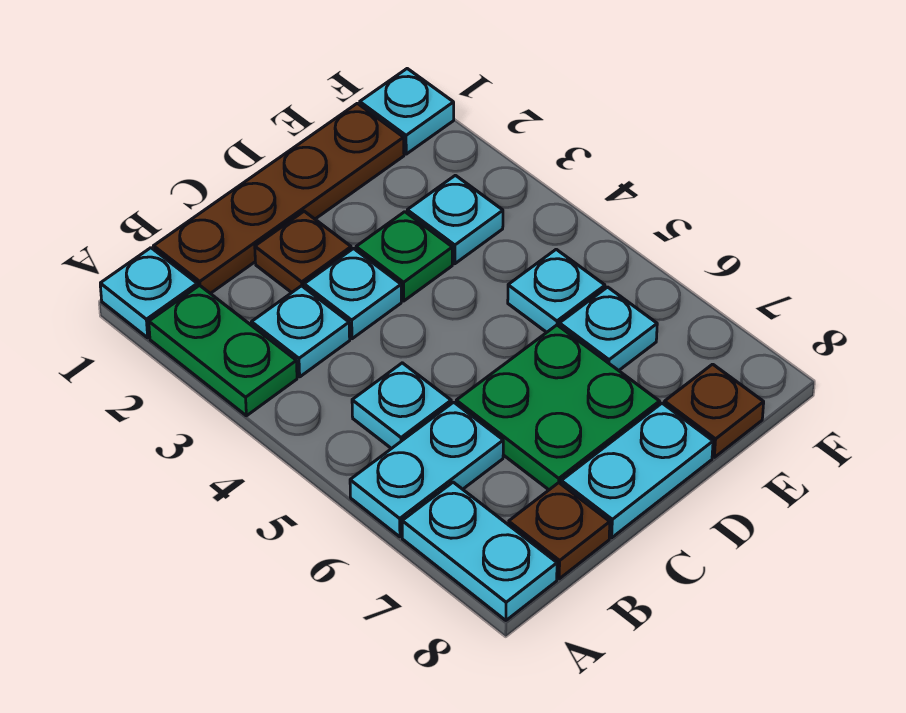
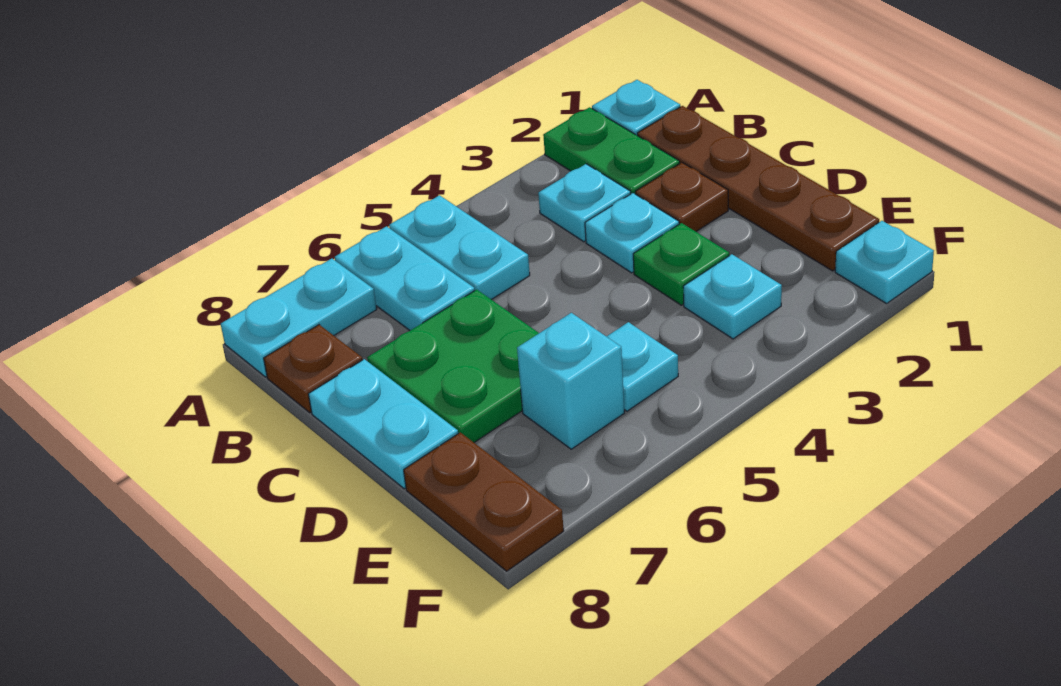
green 1x2 plate [149,285,297,416] -> green 1x2 plate turned to [543,107,680,194]
cyan 1x1 plate [352,363,451,449] -> cyan 1x2 plate [389,195,530,300]
cyan 1x1 plate [559,287,657,371] -> cyan 1x1 brick [517,313,624,449]
brown 1x1 plate [664,364,764,457] -> brown 1x2 plate [404,432,564,571]

